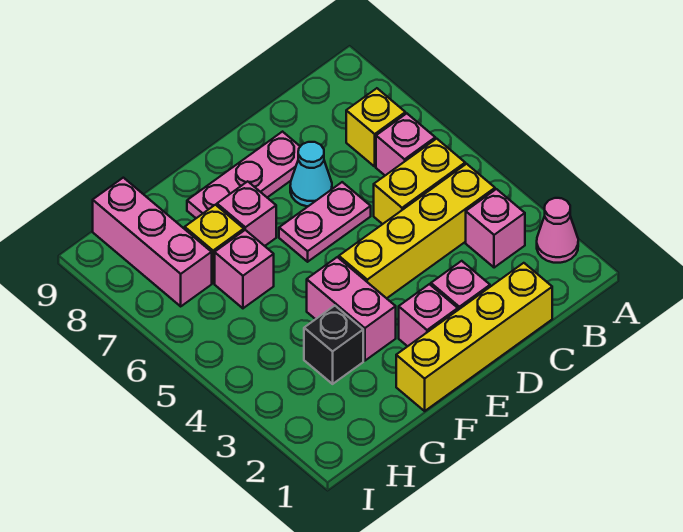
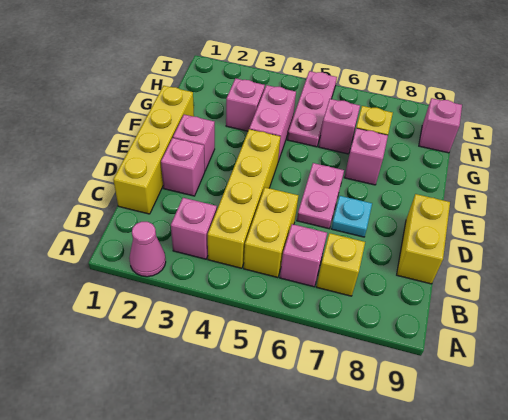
none -> yellow 1x2 brick [397,194,450,284]
cyan 1x1 cone [290,142,332,206] -> cyan 1x1 plate [331,196,372,237]
pink 1x3 plate [187,132,300,218] -> pink 1x3 plate moved to [287,71,337,147]
pink 1x2 brick [307,257,396,361] -> pink 1x2 brick turned to [249,85,296,161]
black 1x1 brick [304,306,363,384] -> pink 1x1 brick [226,78,265,131]
pink 1x3 brick [93,178,212,306] -> pink 1x1 brick [419,98,462,153]

